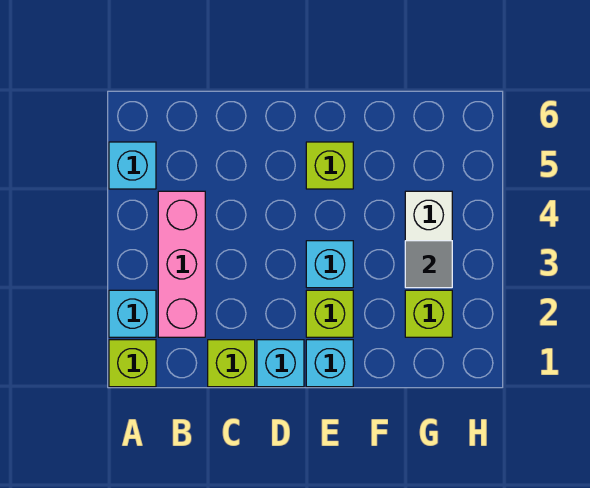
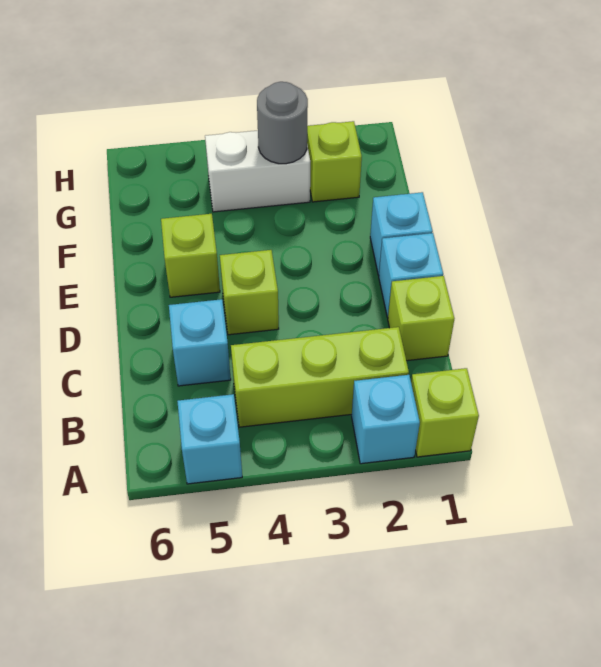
pink 1x3 brick [158,191,205,337] -> lime 1x3 brick [231,327,409,427]
lime 1x1 brick [306,290,353,337] -> lime 1x1 brick moved to [220,250,279,335]
cyan 1x1 brick [306,241,353,288] -> cyan 1x1 brick moved to [169,299,231,386]
grey 1x1 tile [405,241,452,288] -> grey 1x1 round brick [257,82,308,164]

